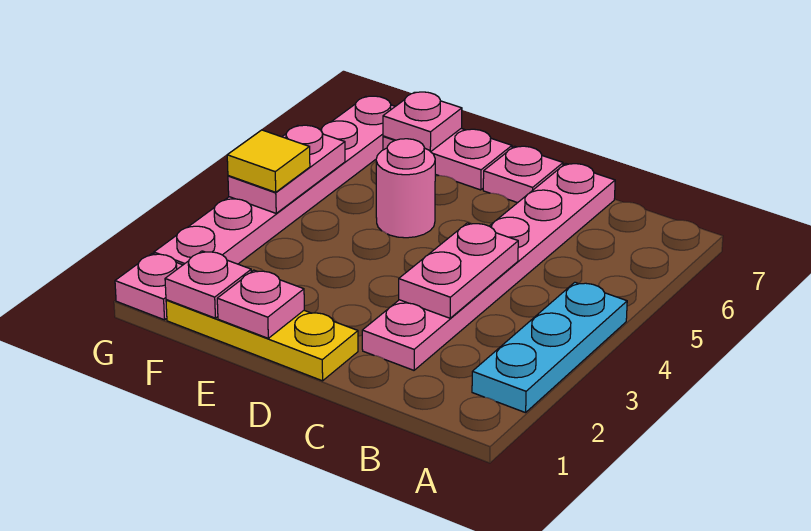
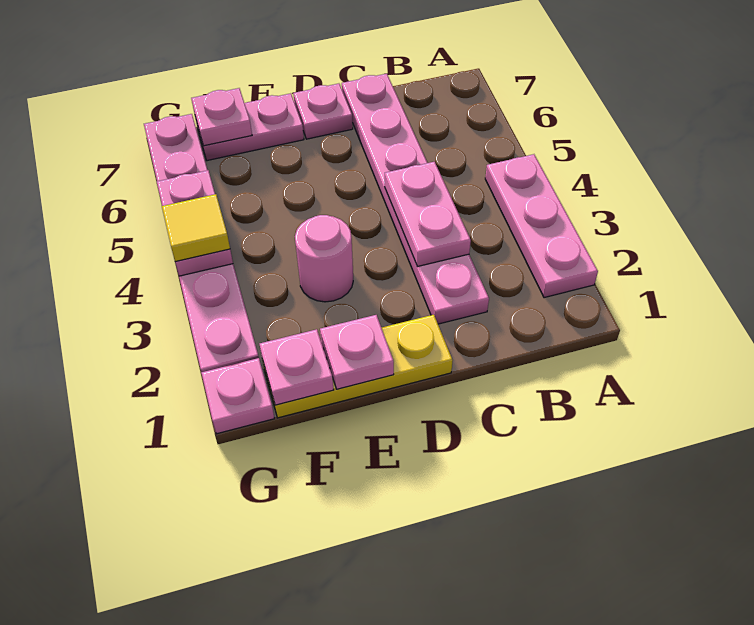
cyan 1x3 plate [472,282,627,413] -> pink 1x3 plate [485,154,598,298]
pink 1x1 round brick [376,139,435,238] -> pink 1x1 round brick moved to [295,215,353,302]

